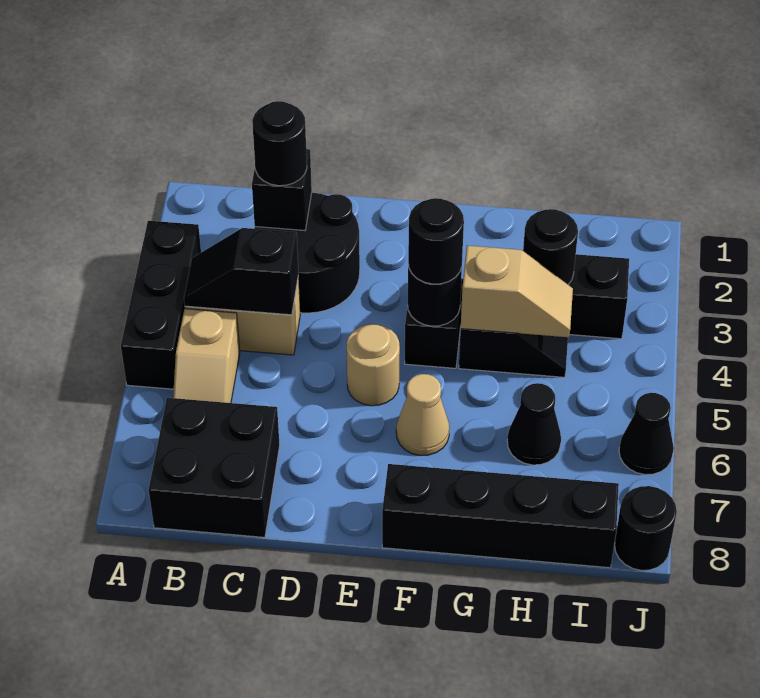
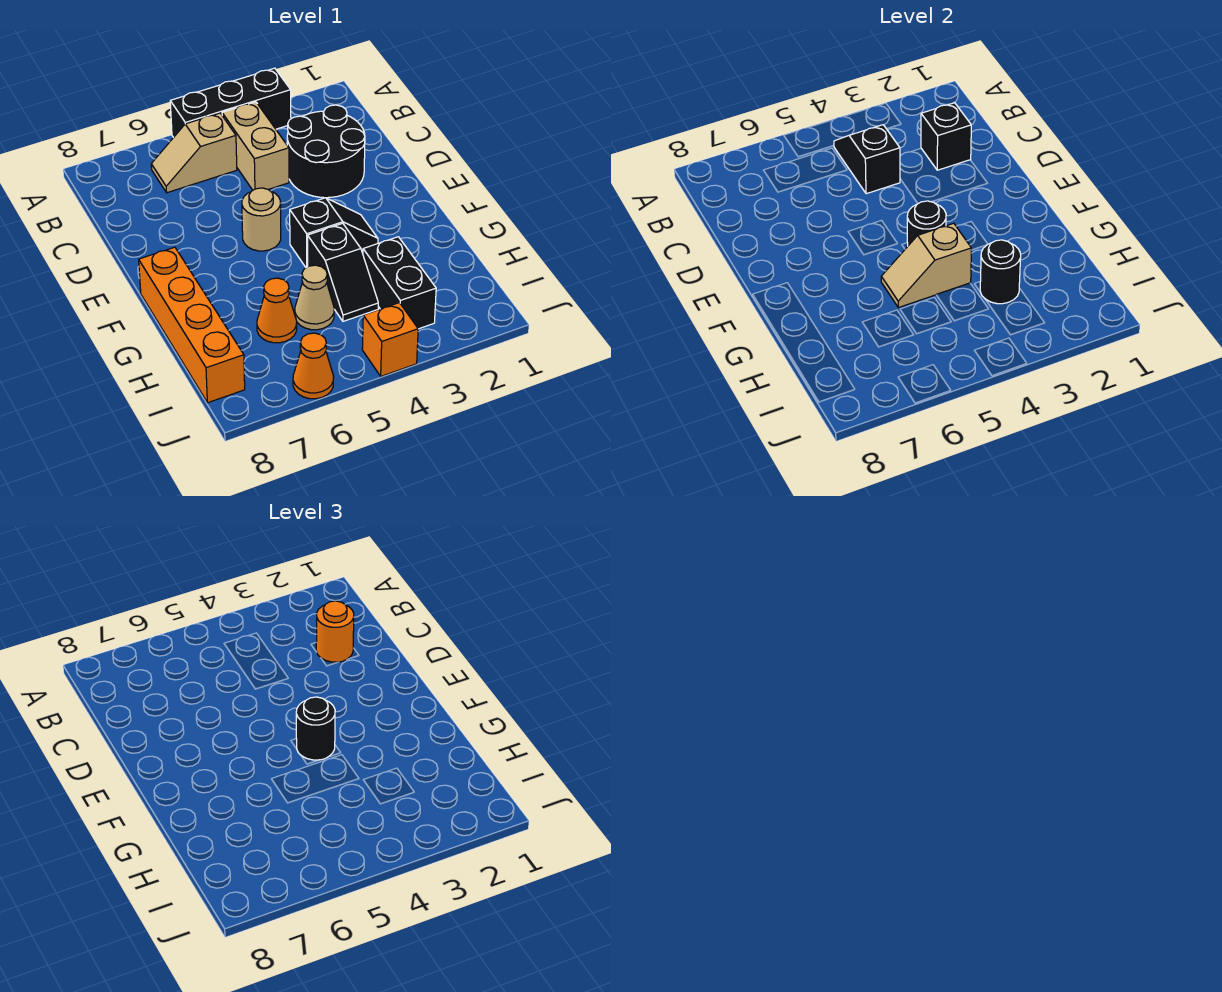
black 2x2 brick [149,398,280,537] -> none
black 1x1 round brick [252,101,307,186] -> orange 1x1 round brick [316,601,354,662]
tan 1x1 cone [396,374,449,456] -> tan 1x1 cone moved to [295,265,334,330]
black 1x4 brick [382,464,619,568] -> orange 1x4 brick [139,247,245,403]
tan 1x2 slope [461,246,573,337] -> tan 1x2 slope turned to [881,223,971,308]
black 1x1 cone [507,383,561,465] -> orange 1x1 cone [257,278,297,343]
none -> orange 1x1 brick [362,303,418,376]
black 1x1 cone [619,393,674,475] -> orange 1x1 cone [293,333,334,399]
black 1x1 round brick [615,486,677,570] -> none

